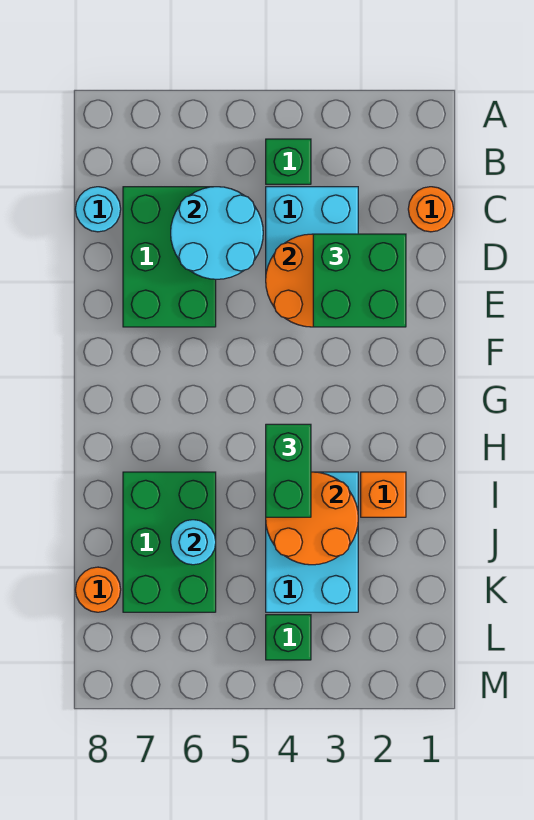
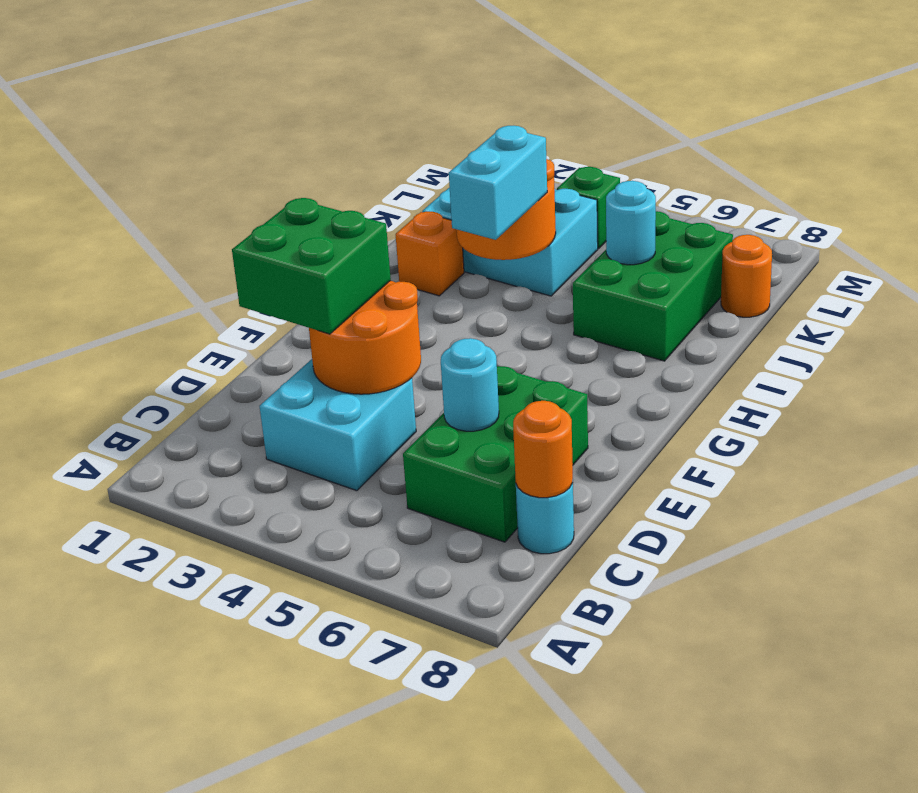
green 1x1 brick [266,139,311,184] -> none
orange 1x1 round brick [408,187,454,232] -> orange 1x1 round brick moved to [513,401,573,498]
cyan 2x2 round brick [171,187,263,279] -> cyan 1x1 round brick [441,338,499,431]
green 1x2 brick [266,424,311,517] -> cyan 1x2 brick [449,126,547,240]
cyan 2x3 brick [266,472,358,612] -> cyan 2x3 brick turned to [422,187,598,296]

